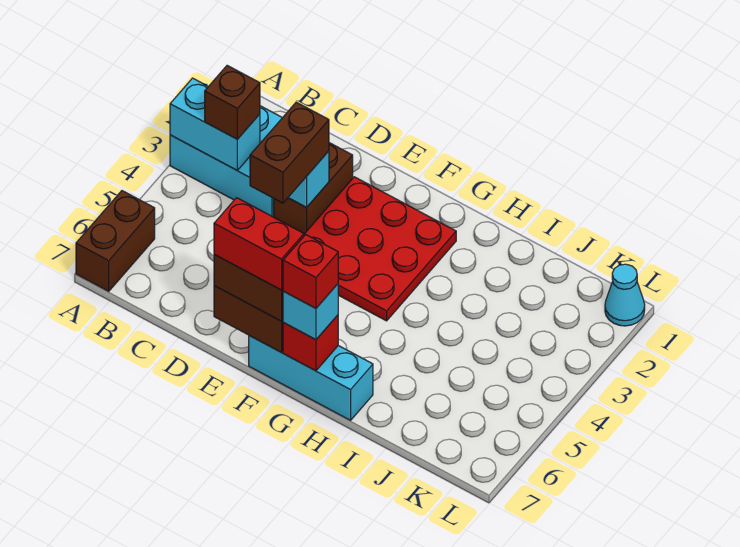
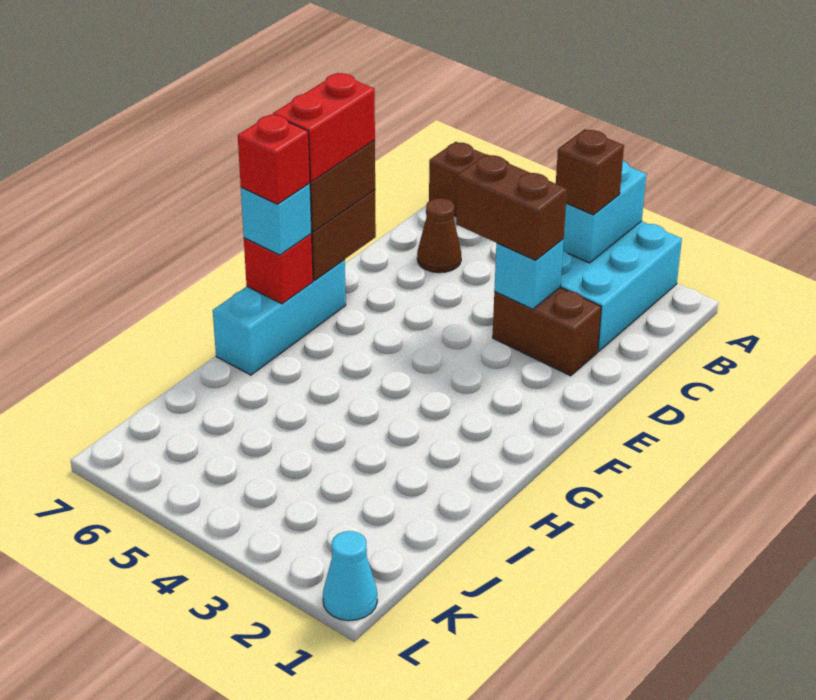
none -> brown 1x1 cone [417,198,461,273]
red 3x3 plate [304,177,456,321] -> none

